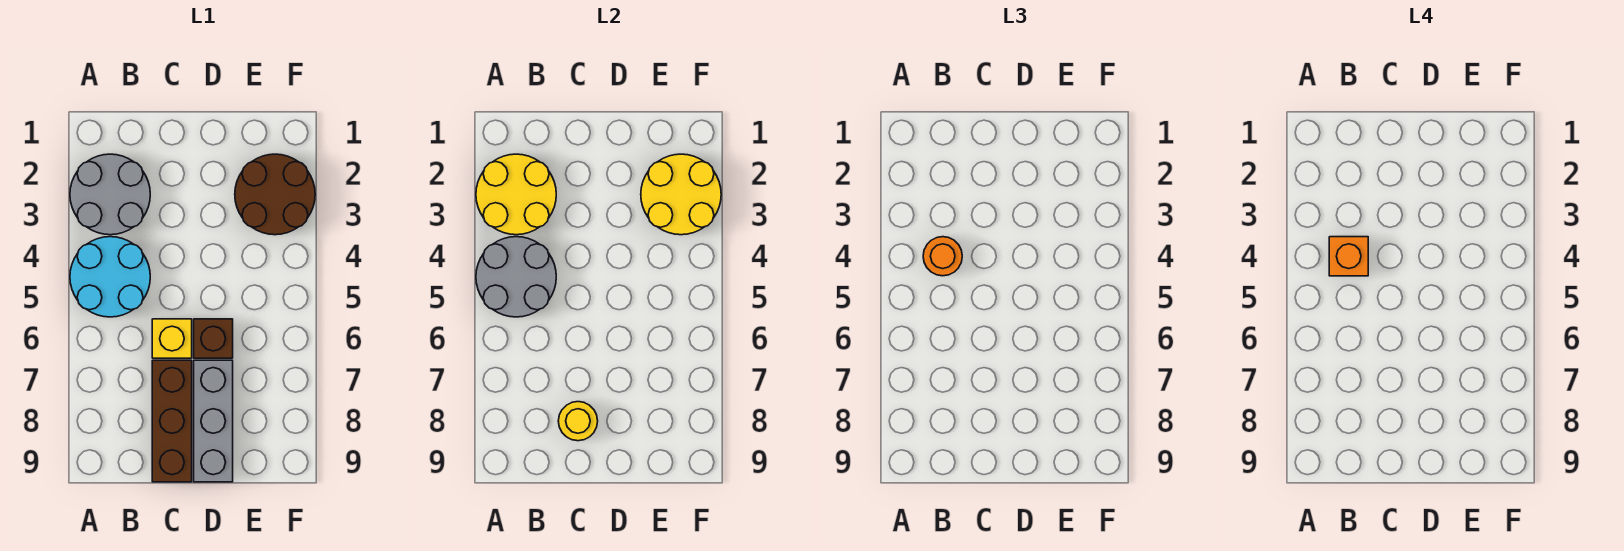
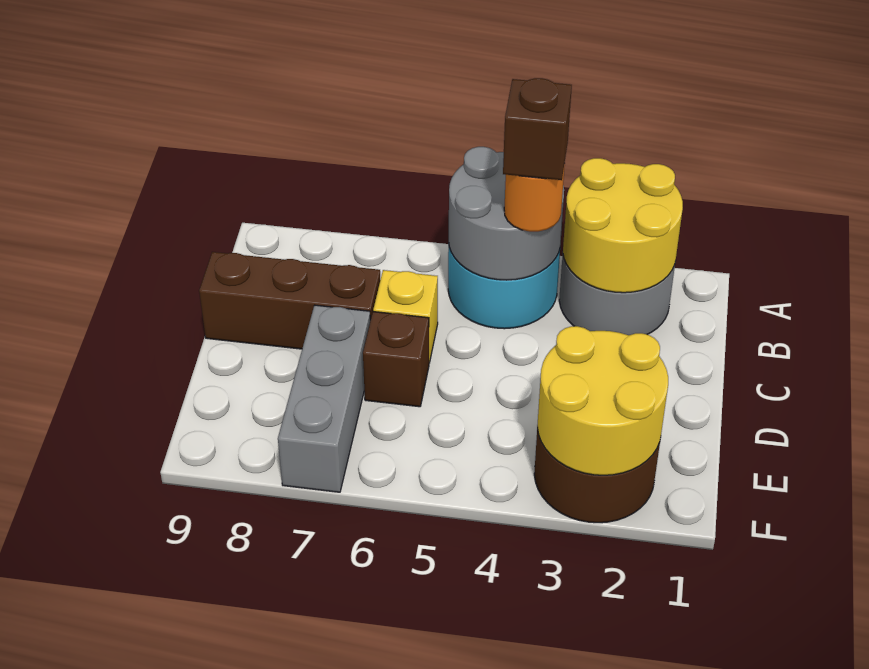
orange 1x1 brick [1329,237,1368,276] -> brown 1x1 brick [503,78,572,180]
yellow 1x1 round brick [558,402,598,441] -> none
grey 1x3 brick [194,360,233,482] -> grey 1x3 brick turned to [278,305,370,492]

